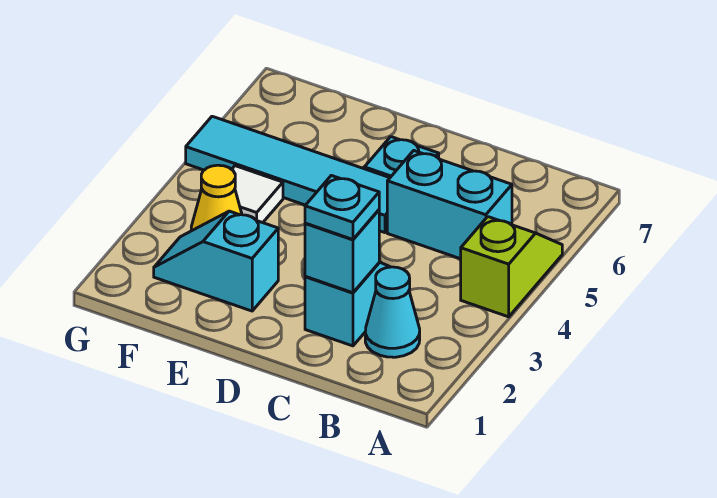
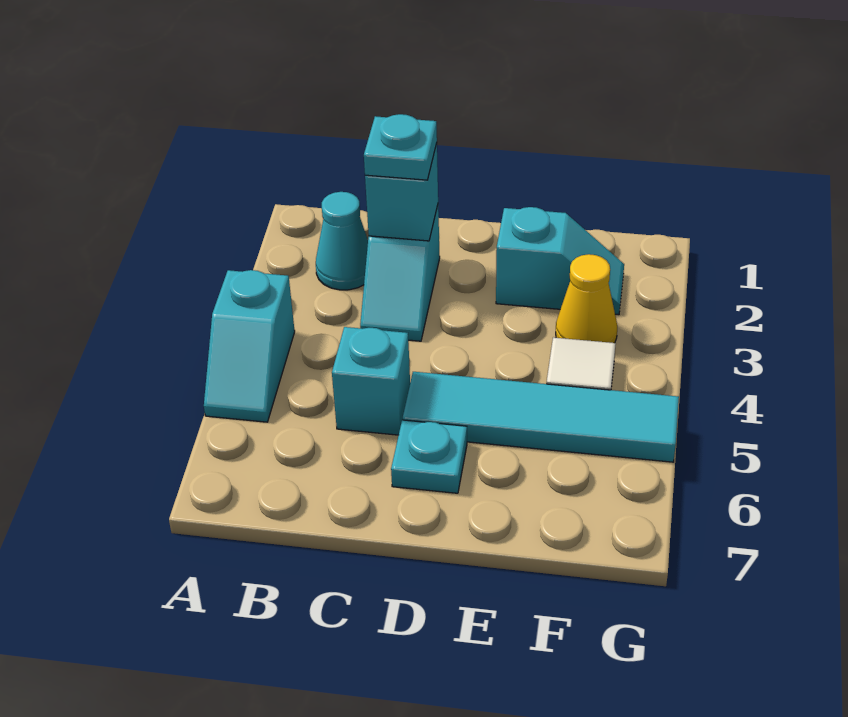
lime 1x2 slope [461,217,562,317] -> cyan 1x2 slope [204,270,295,422]
cyan 1x2 brick [387,151,512,259] -> cyan 1x1 brick [332,327,410,435]

